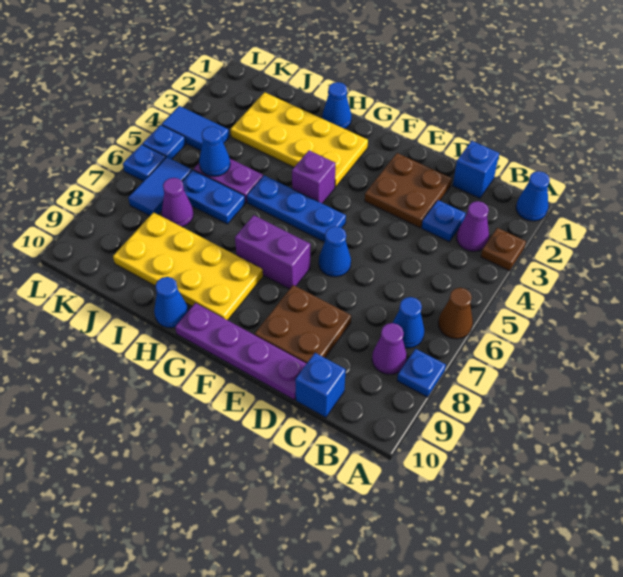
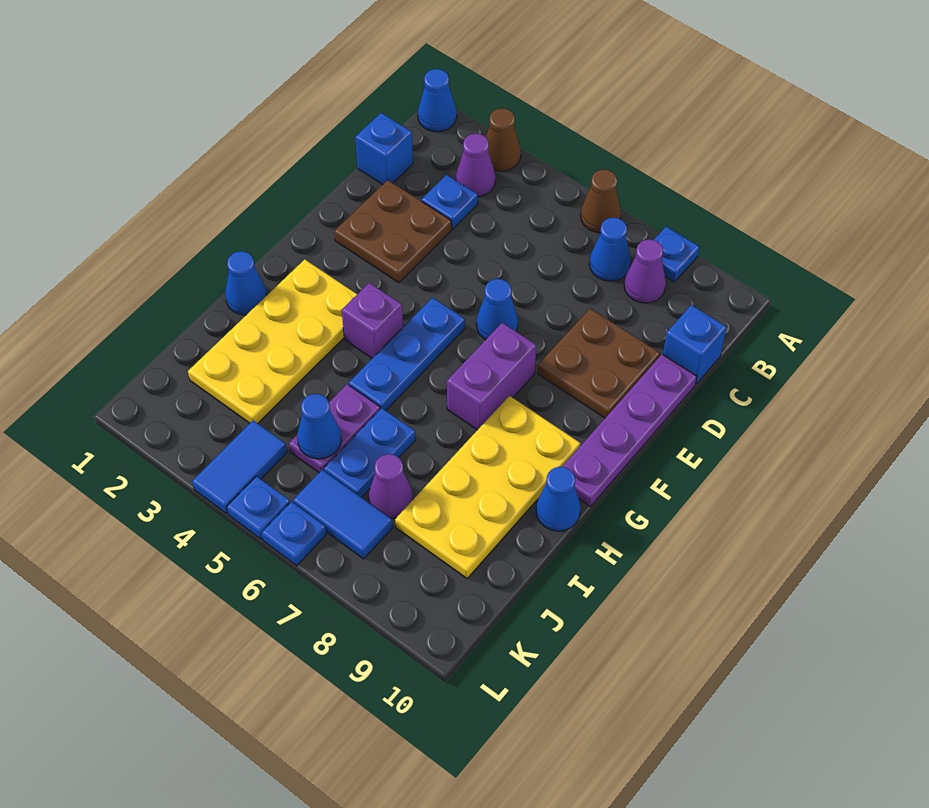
brown 1x1 plate [481,228,526,271] -> brown 1x1 cone [486,108,521,171]

